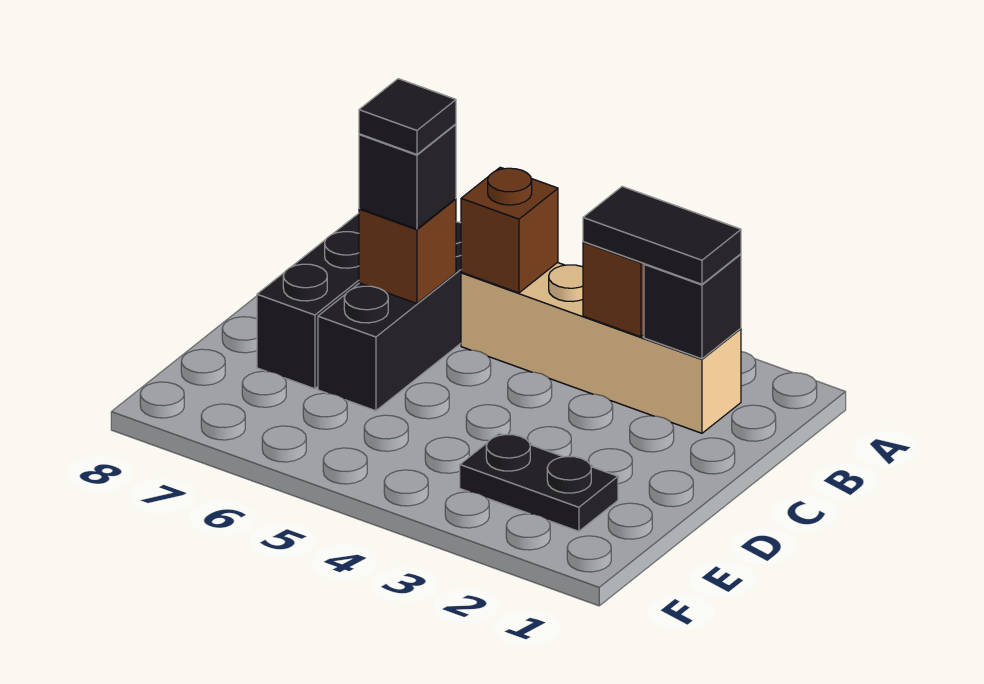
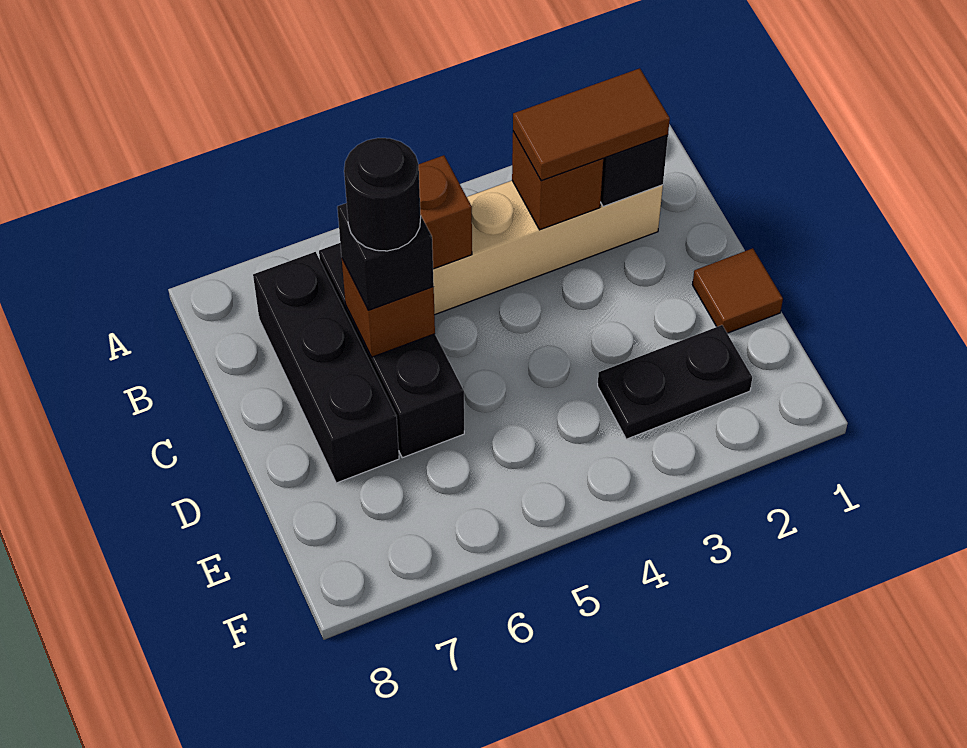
black 1x2 tile [583,187,741,284] -> brown 1x2 tile [513,68,670,181]
black 1x1 tile [359,79,456,154] -> black 1x1 round brick [344,138,421,251]
none -> brown 1x1 tile [692,248,783,333]

